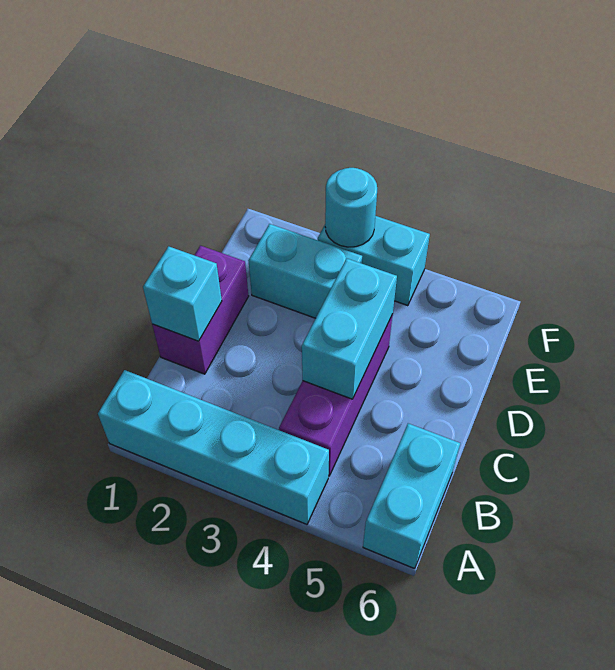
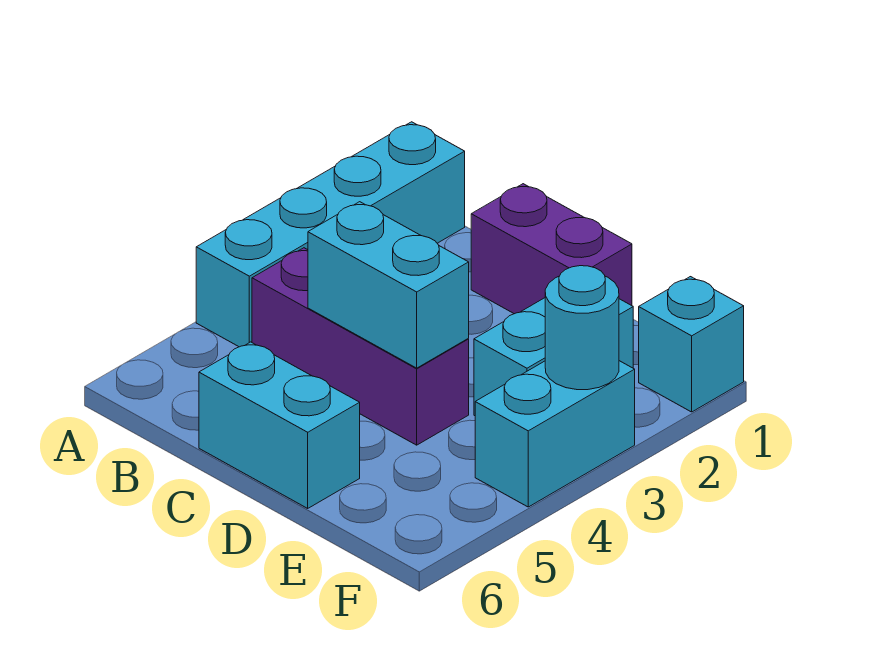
cyan 1x2 brick [363,423,460,569] -> cyan 1x2 brick moved to [199,342,360,508]
cyan 1x1 brick [143,246,222,341] -> cyan 1x1 brick moved to [639,277,744,412]

